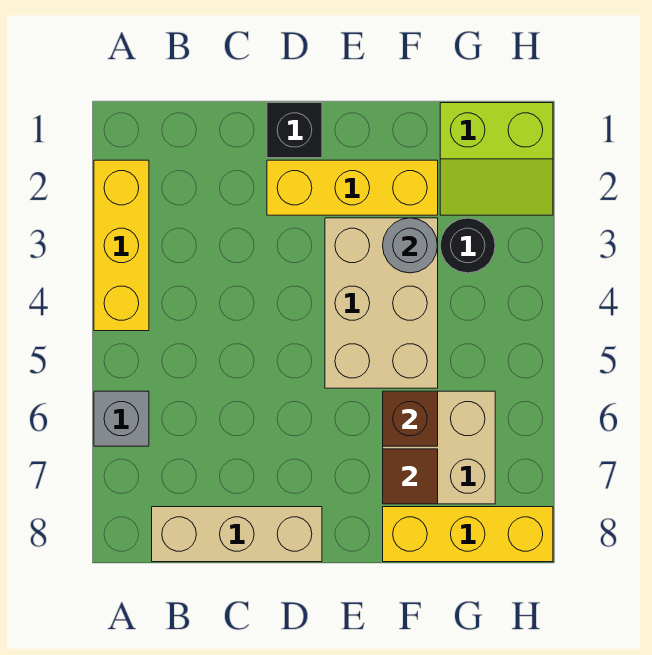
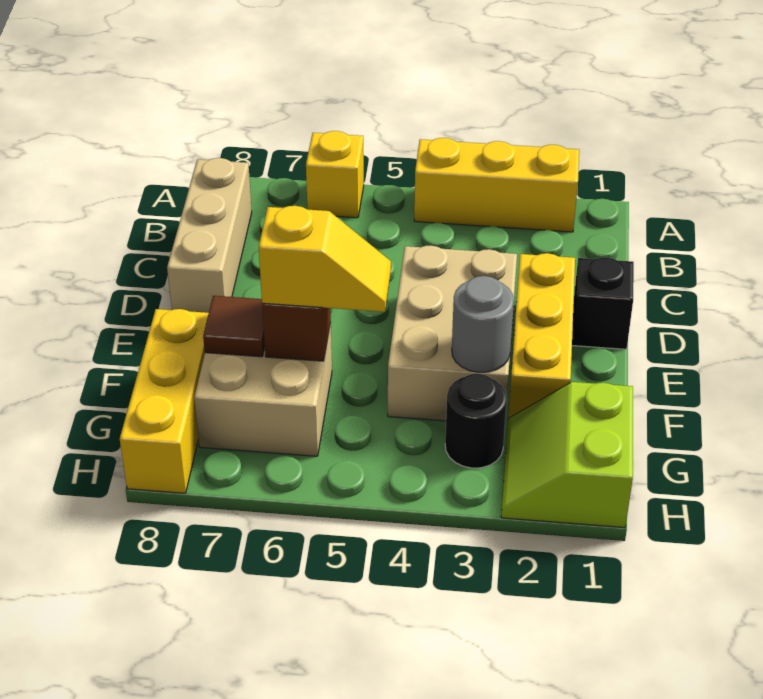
grey 1x1 brick [94,391,149,446] -> yellow 1x1 brick [306,131,364,218]
tan 2x3 brick [325,218,438,388] -> tan 2x3 brick turned to [388,246,517,421]
none -> yellow 1x2 slope [259,206,391,312]

